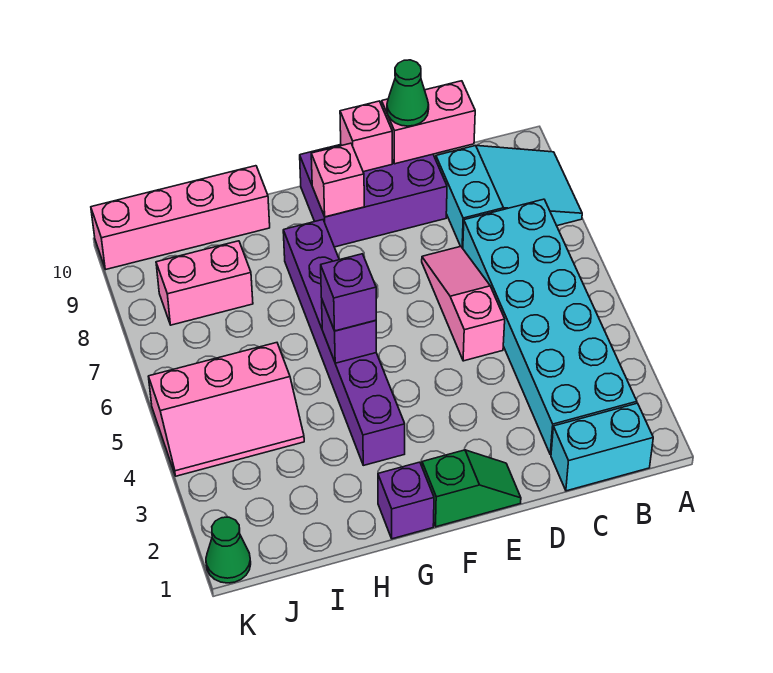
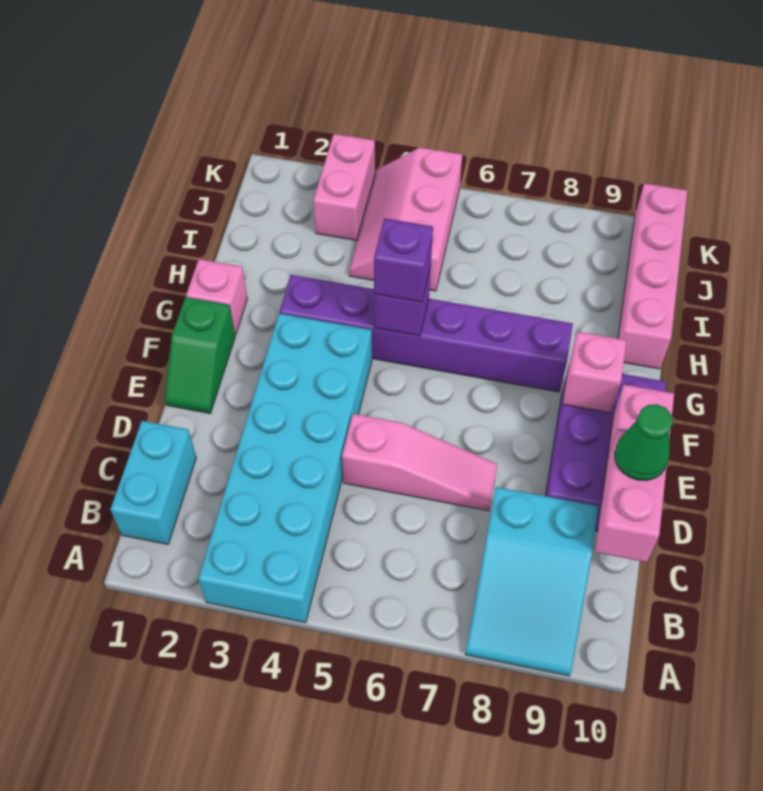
cyan 2x6 brick [463,199,637,455] -> cyan 2x6 brick turned to [198,314,372,623]
purple 1x1 brick [378,462,434,539] -> pink 1x1 brick [186,259,248,334]
pink 1x2 brick [156,241,253,325] -> pink 1x2 brick moved to [313,134,375,241]
green 1x1 cone [206,517,251,583] -> none

